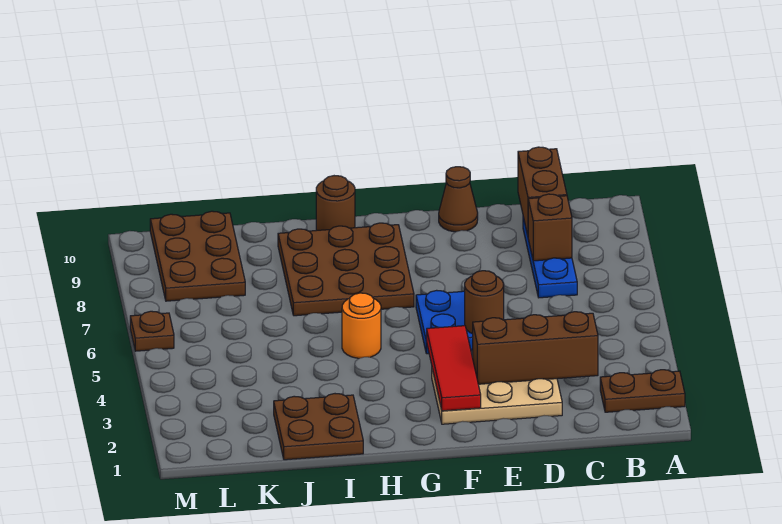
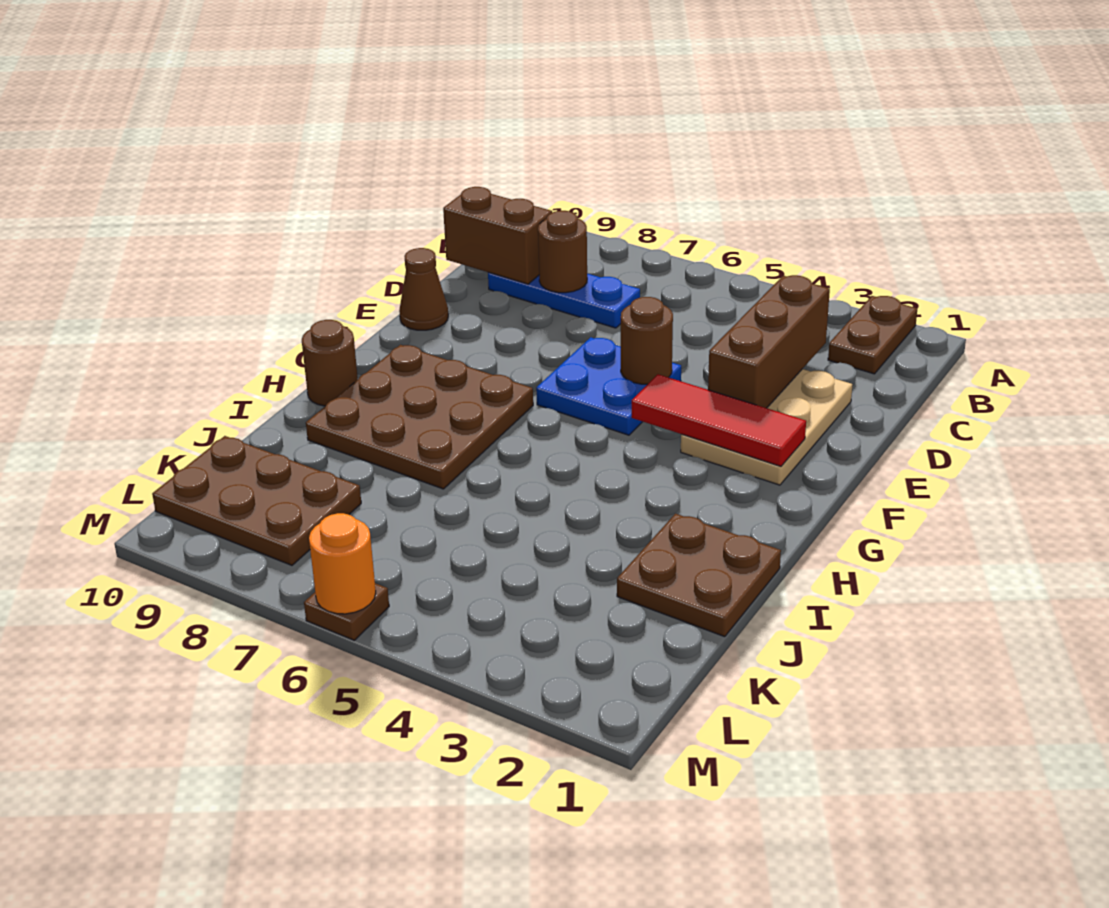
brown 1x1 brick [528,194,572,261] -> brown 1x1 round brick [538,211,587,293]
orange 1x1 round brick [342,293,381,358] -> orange 1x1 round brick moved to [309,513,376,614]

